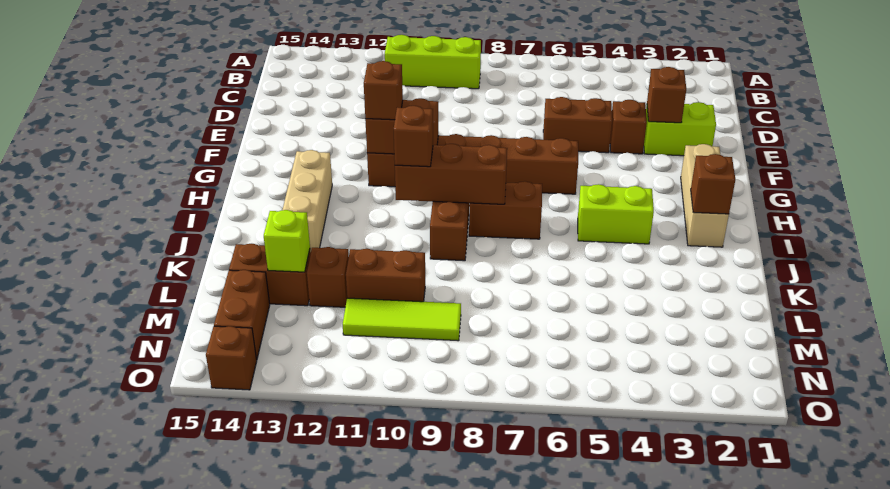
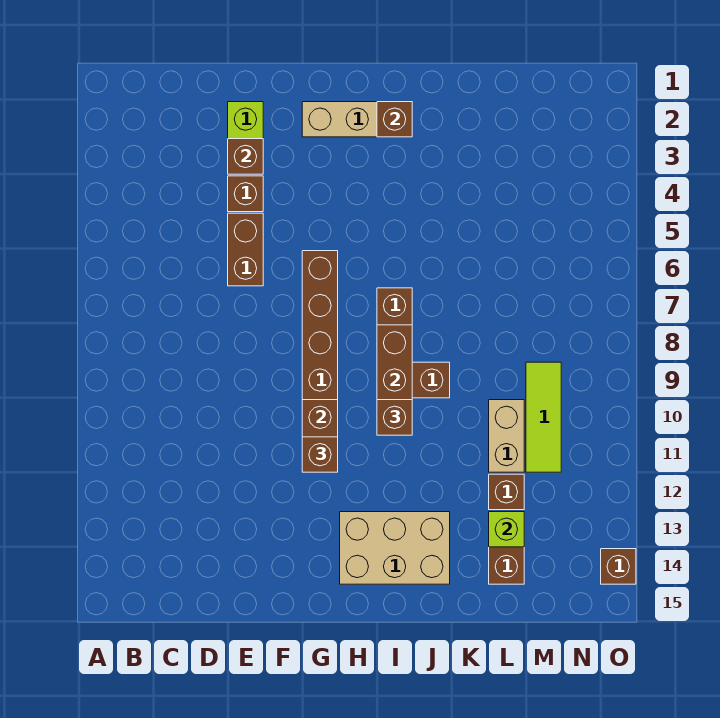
lime 1x3 brick [385,35,481,89] -> none
tan 1x3 brick [283,150,332,252] -> tan 2x3 brick [340,512,450,584]
lime 1x2 brick [578,184,654,244] -> none
brown 1x2 brick [346,249,425,302] -> tan 1x2 brick [489,400,524,472]
brown 1x2 brick [214,270,270,360] -> none

